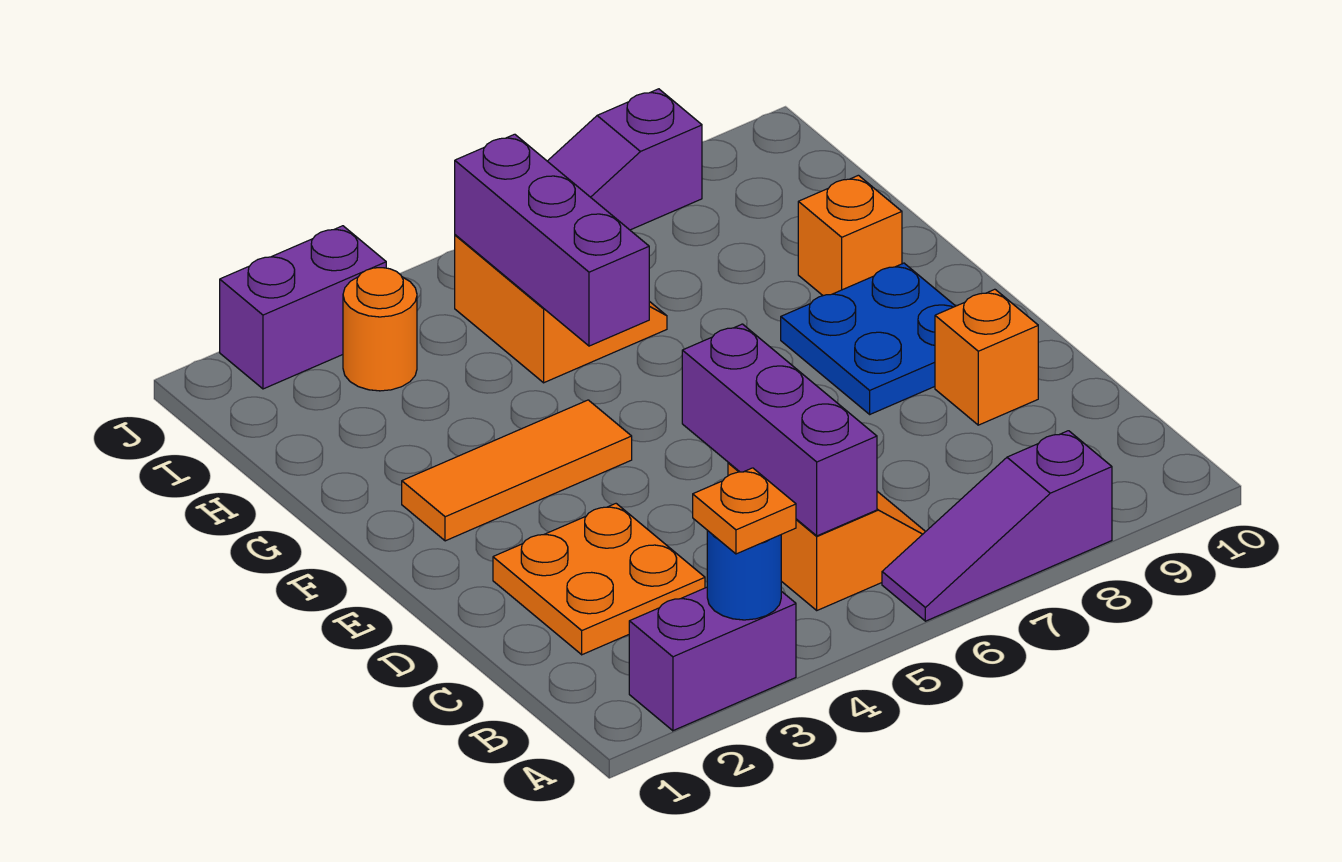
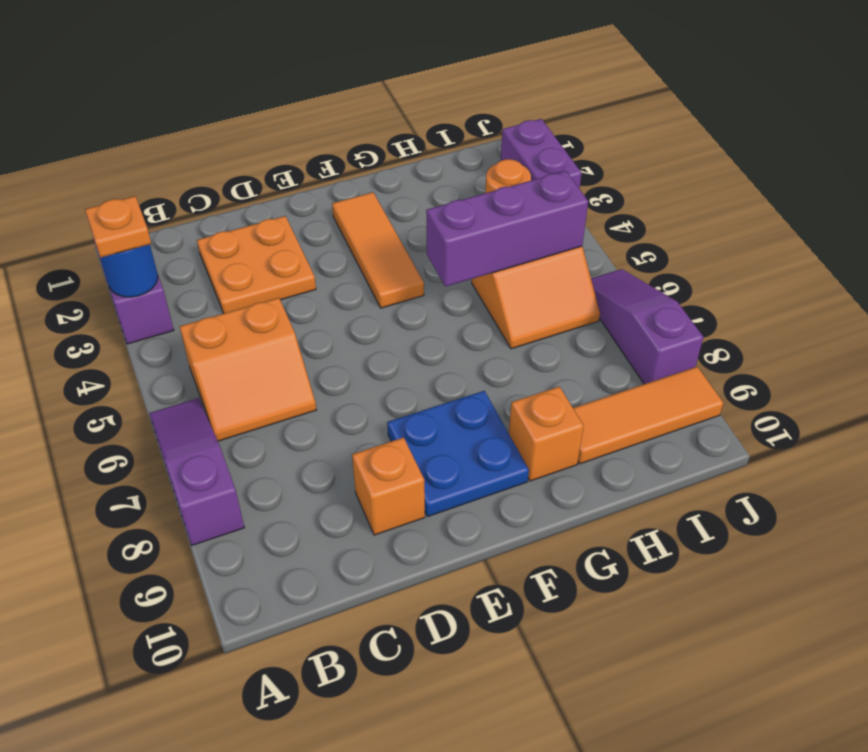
purple 1x3 brick [682,324,877,536] -> none
none -> orange 1x3 tile [573,367,723,464]

